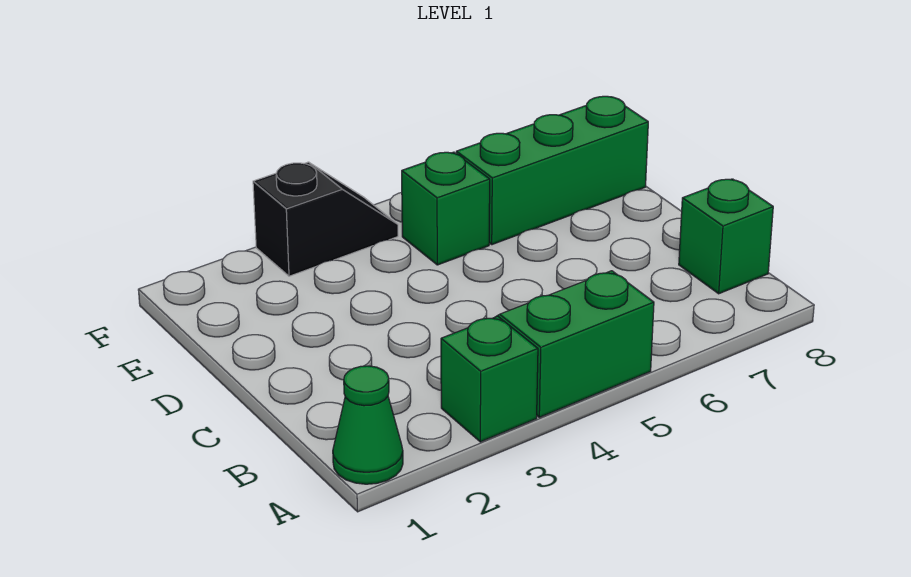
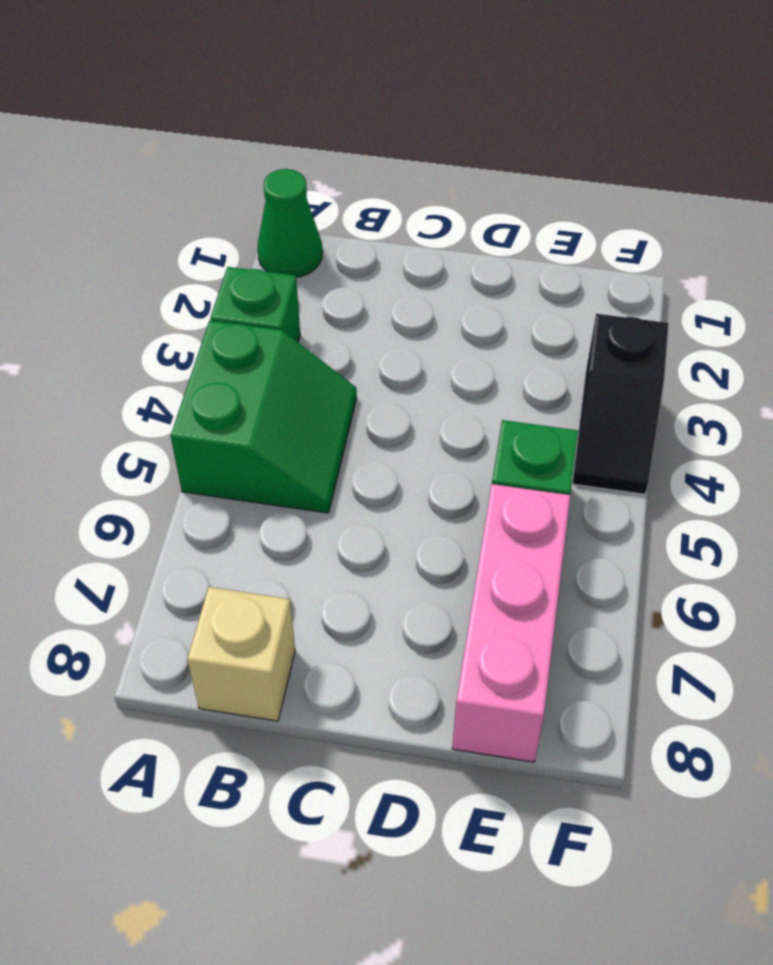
green 1x1 brick [679,179,773,294] -> tan 1x1 brick [187,587,295,721]
green 1x3 brick [456,96,648,245] -> pink 1x3 brick [452,484,570,762]

